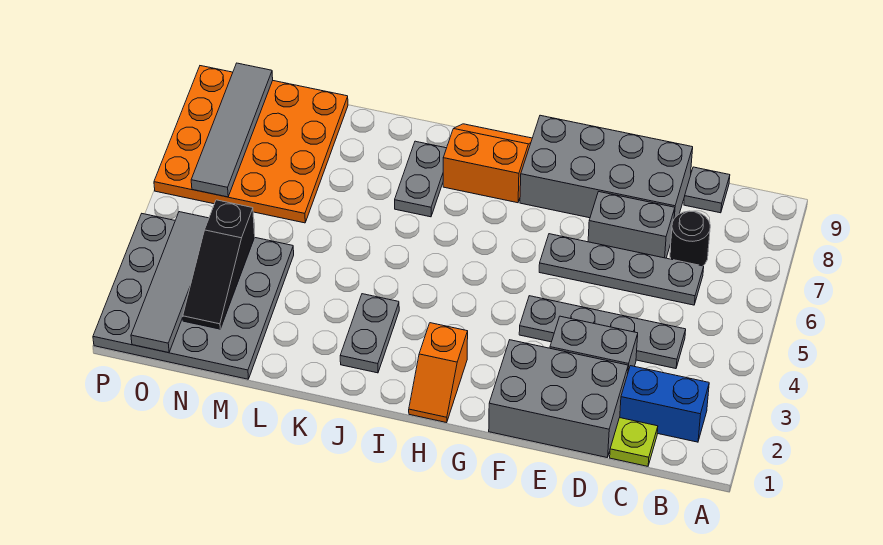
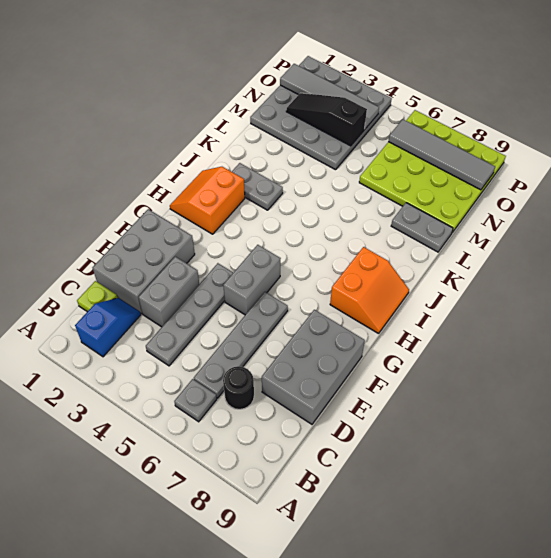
blue 1x2 brick [620,366,709,442] -> blue 1x2 slope [75,298,141,357]
grey 1x1 plate [684,167,730,213] -> grey 1x1 plate moved to [174,379,217,422]
grey 1x2 brick [588,192,675,258] -> grey 1x2 brick moved to [223,245,281,315]
grey 2x4 brick [520,115,693,218] -> grey 2x3 brick [262,310,365,424]
orange 1x2 slope [409,323,468,423] -> orange 2x2 slope [170,167,245,234]
grey 1x2 plate [395,141,446,217] -> grey 1x2 plate moved to [391,203,453,252]
orange 4x4 plate [154,66,348,223] -> lime 4x4 plate [359,110,506,233]

